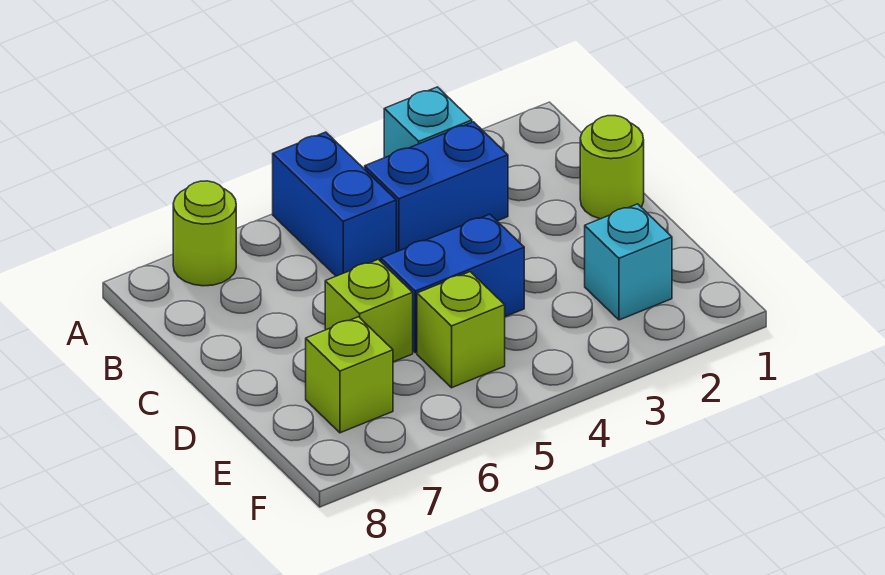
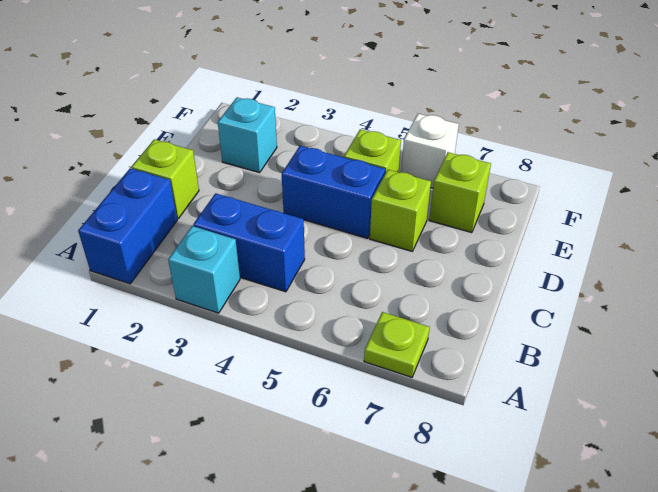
blue 1x2 brick [273,132,396,276] -> blue 1x2 brick moved to [78,168,177,284]
lime 1x1 round brick [173,181,236,286] -> lime 1x1 plate [364,312,430,377]
lime 1x1 round brick [580,116,644,219] -> lime 1x1 brick [131,139,199,219]
none -> white 1x1 brick [401,114,459,188]

